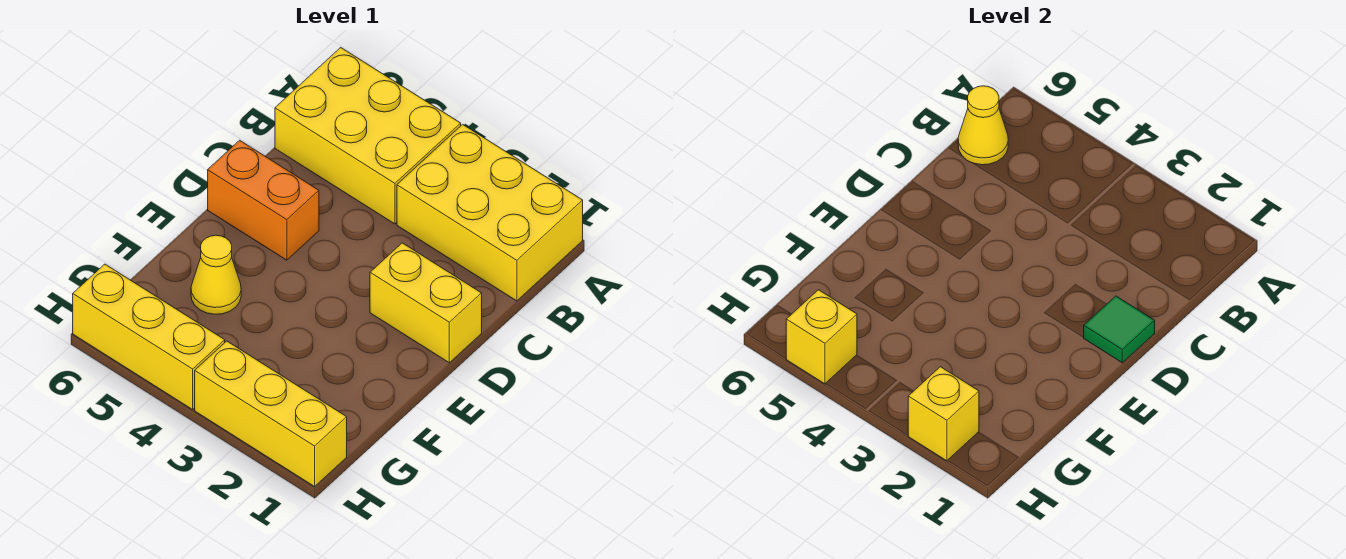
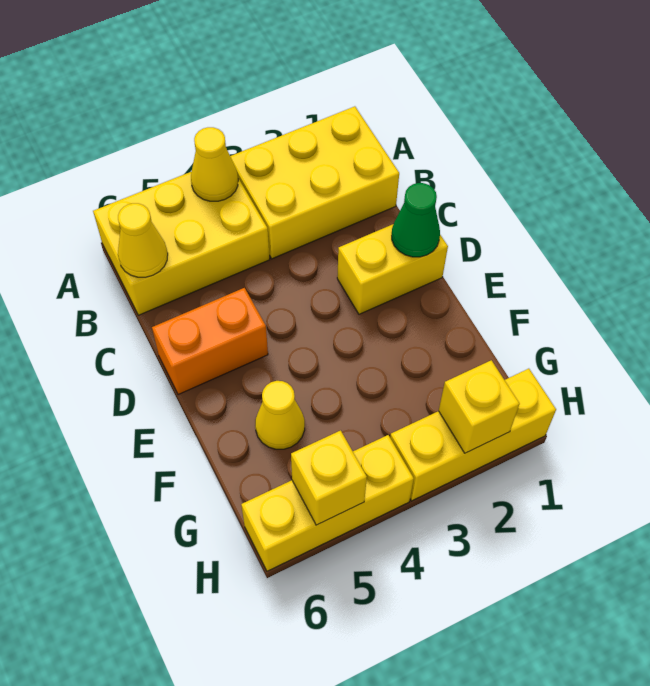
none -> yellow 1x1 cone [191,127,238,201]
green 1x1 tile [1083,296,1155,363] -> green 1x1 cone [392,183,440,257]

